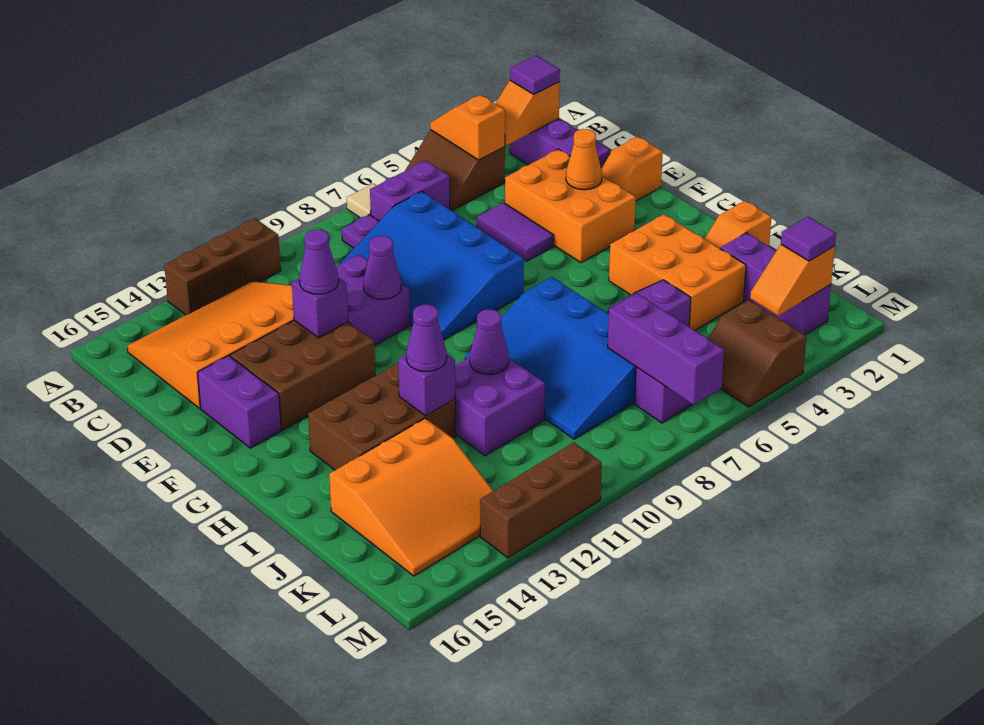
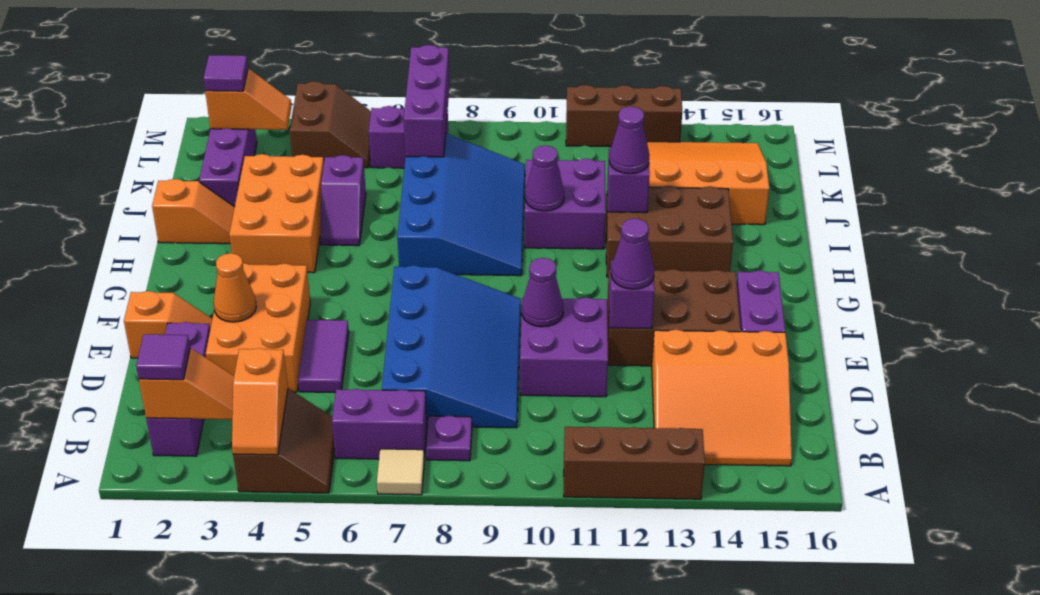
orange 3x4 slope [127,281,294,408] -> orange 3x3 slope [652,329,792,466]

